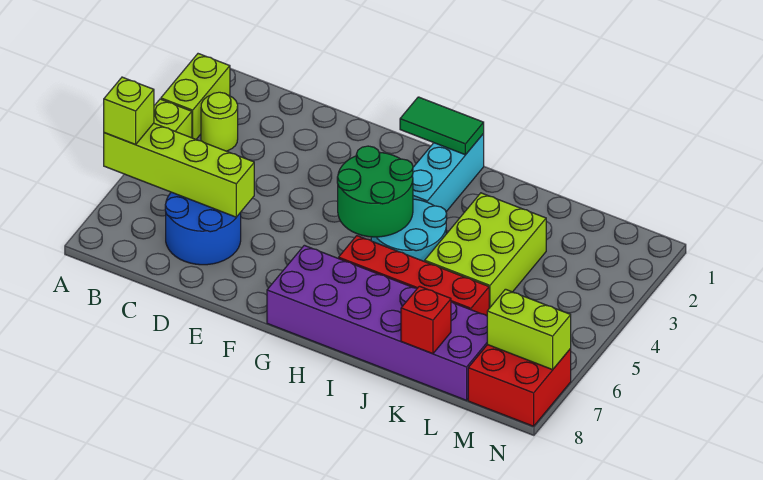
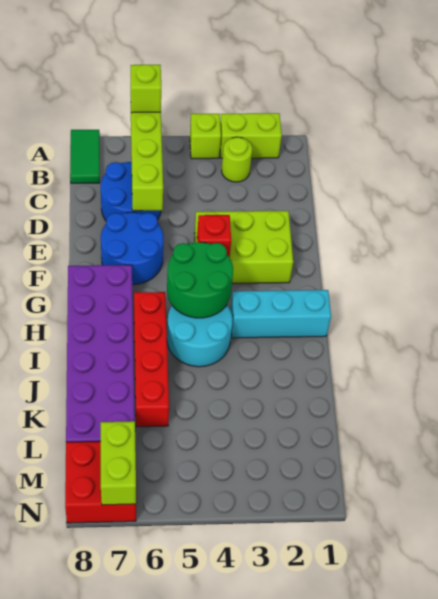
none -> blue 2x2 round brick [101,212,164,285]
green 1x2 tile [400,97,484,155] -> green 1x2 tile moved to [70,130,100,183]
lime 2x3 brick [425,193,546,308] -> lime 2x3 brick moved to [194,211,293,283]
red 1x1 brick [401,286,451,354] -> red 1x1 brick moved to [197,215,231,257]

